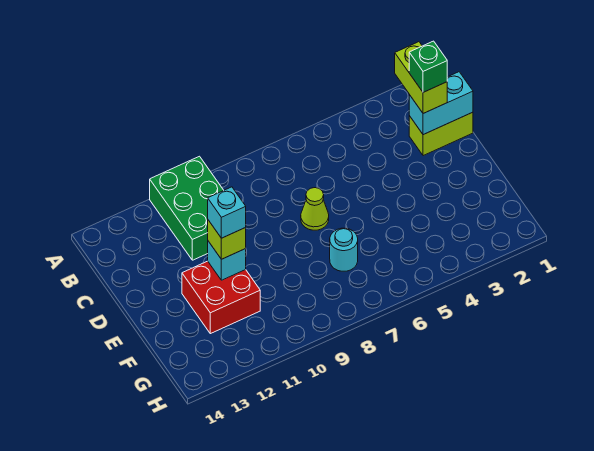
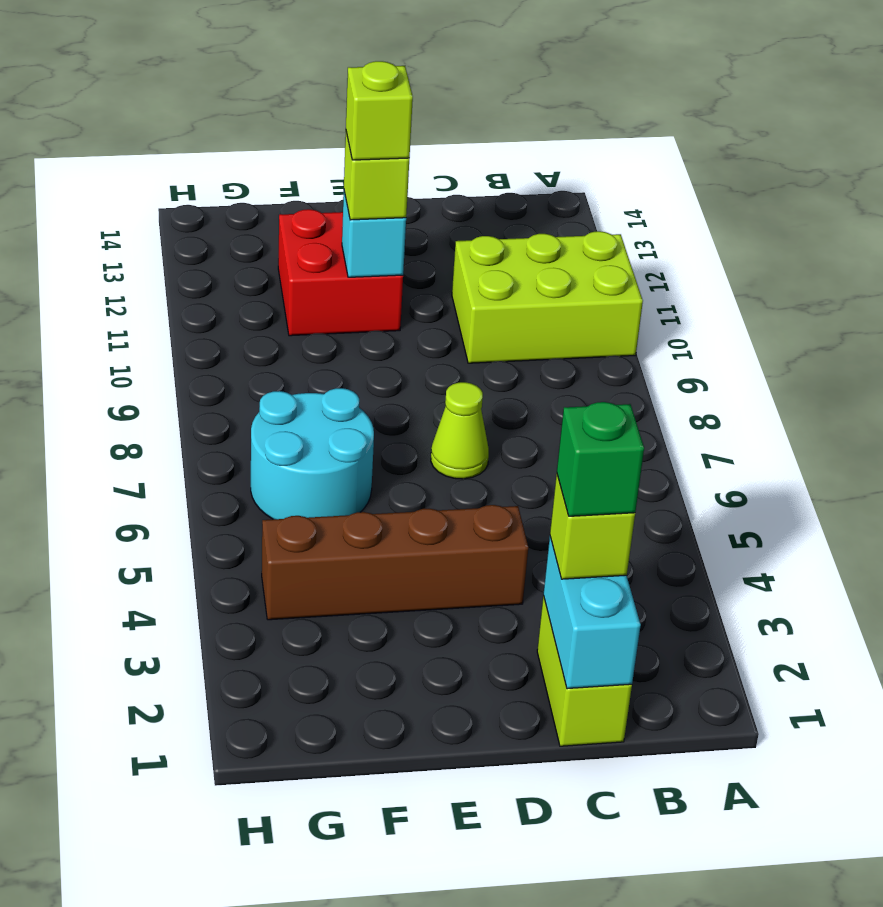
green 2x3 brick [150,156,224,260] -> lime 2x3 brick [452,231,643,363]
lime 1x2 brick [395,42,447,113] -> lime 1x1 brick [550,474,635,579]
none -> brown 1x4 brick [262,505,528,620]
cyan 1x1 brick [208,187,246,238] -> lime 1x1 brick [346,61,413,160]
cyan 1x1 round brick [330,228,358,271] -> cyan 2x2 round brick [251,388,374,519]

